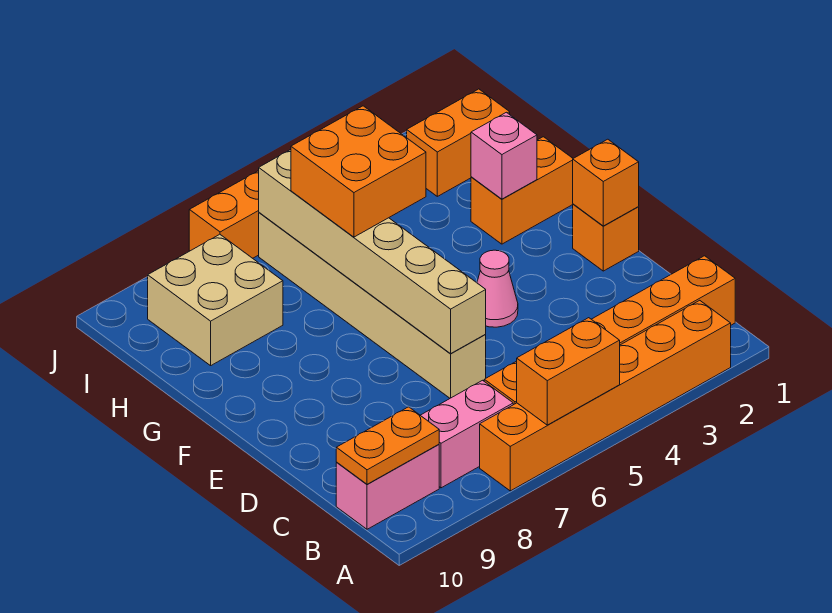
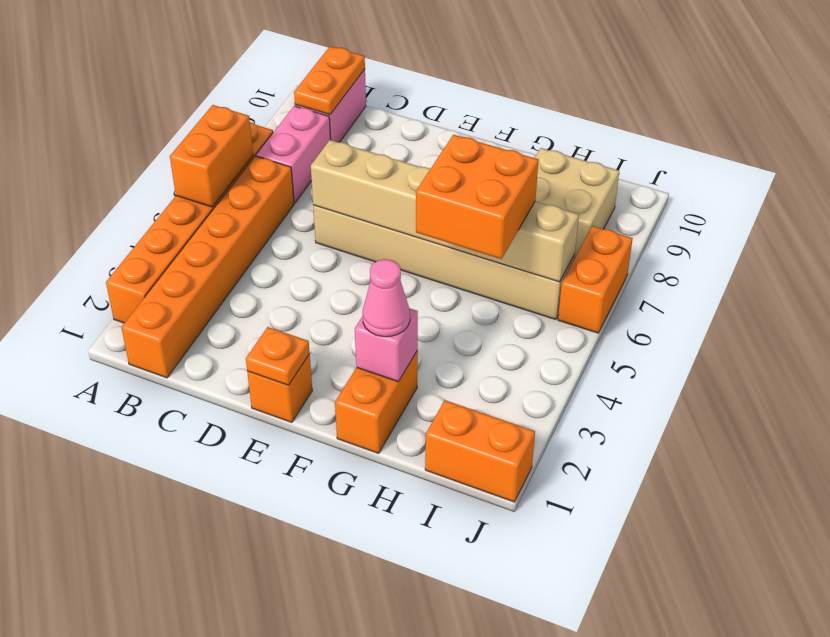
orange 1x1 brick [573,139,639,226] -> orange 1x1 plate [246,327,310,385]
pink 1x1 cone [477,250,518,327] -> pink 1x1 cone moved to [363,259,410,337]
orange 1x2 brick [407,89,510,196] -> orange 1x2 brick turned to [425,400,535,502]

